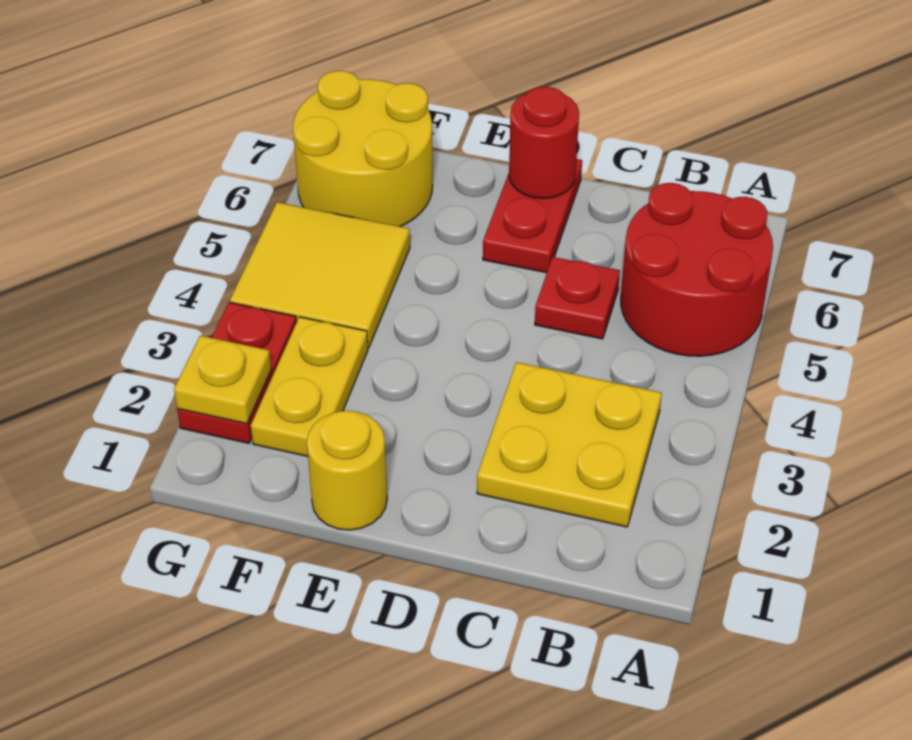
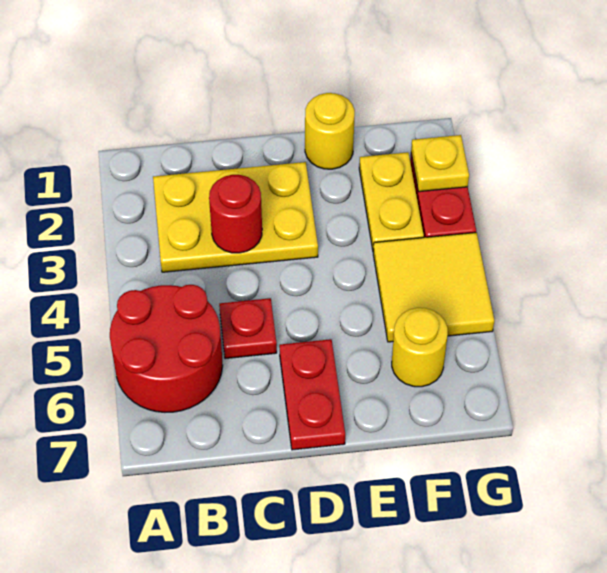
yellow 2x2 plate [477,362,662,527] -> yellow 2x3 plate [153,162,318,272]
red 1x1 round brick [509,87,579,199] -> red 1x1 round brick moved to [209,175,262,253]
yellow 2x2 round brick [293,71,433,227] -> yellow 1x1 round brick [392,308,448,387]

